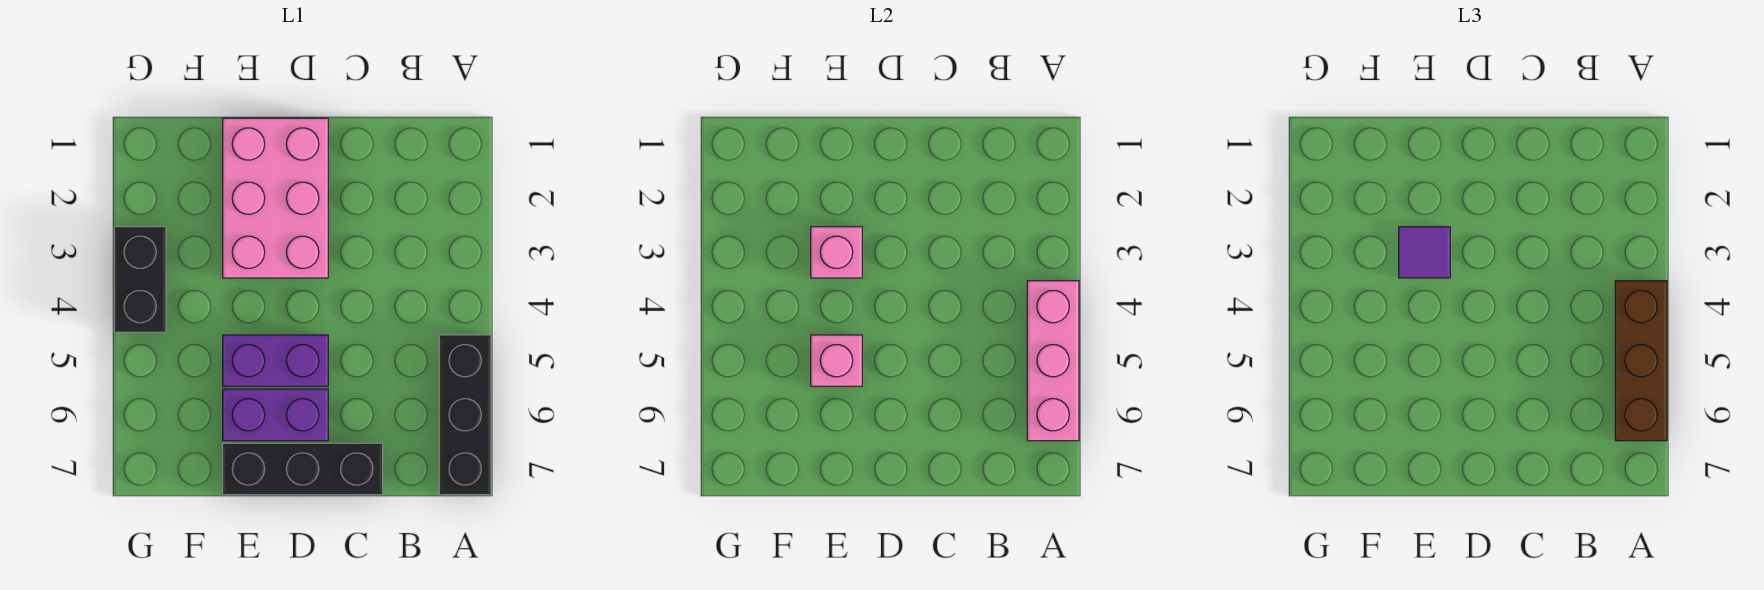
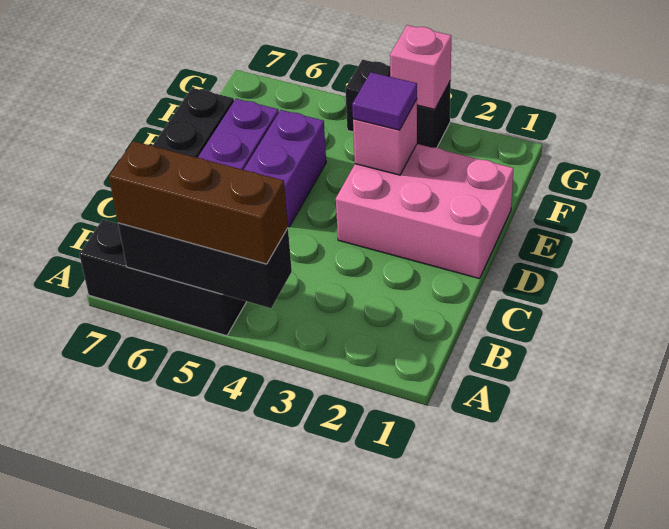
pink 1x3 brick [1027,281,1079,441] -> black 1x3 brick [118,223,292,308]
pink 1x1 brick [811,335,862,386] -> pink 1x1 brick moved to [390,25,451,109]

